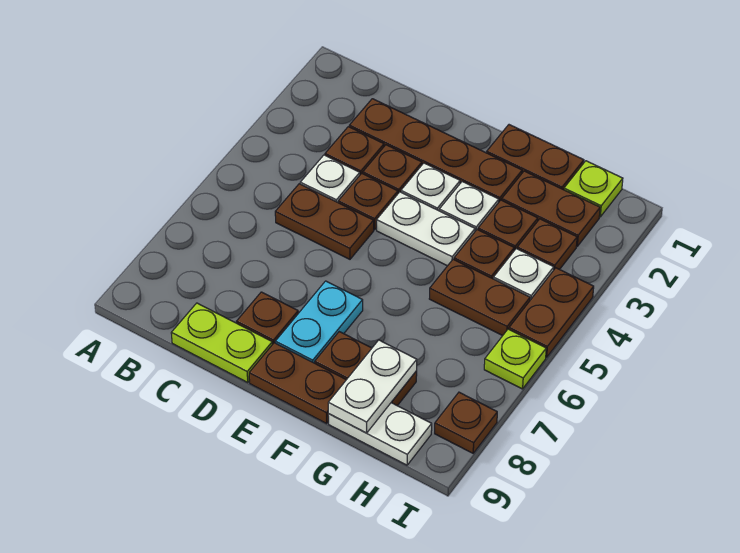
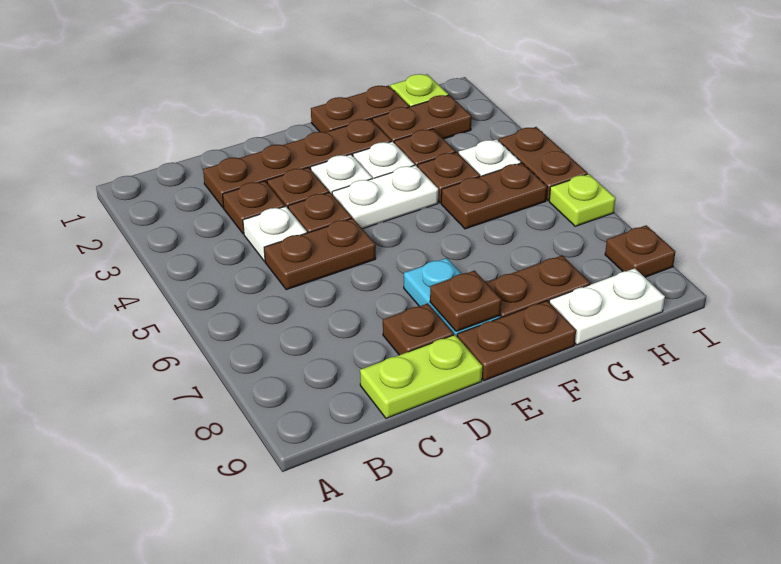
white 1x2 plate [328,340,417,433] -> none
brown 1x1 plate [517,219,577,270] -> brown 1x1 plate moved to [430,271,502,332]

